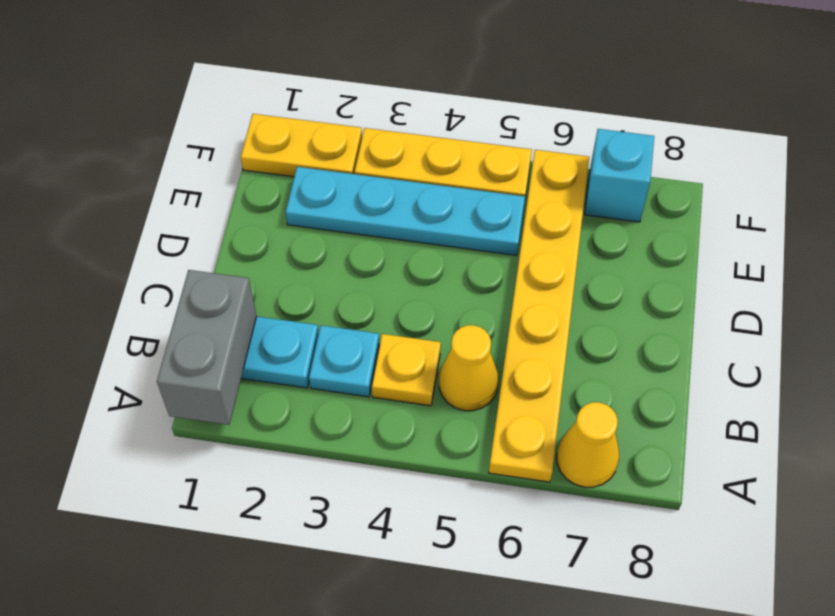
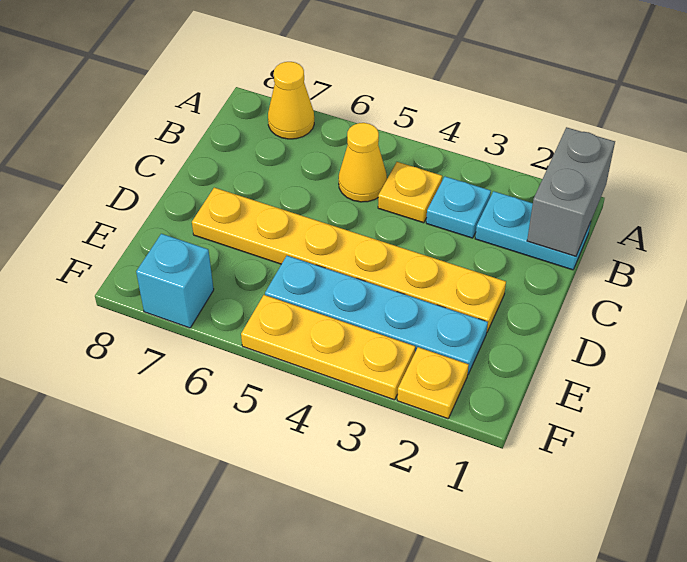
yellow 1x6 plate [489,150,589,482] -> yellow 1x6 plate turned to [192,188,506,332]
yellow 1x2 plate [241,114,362,177] -> yellow 1x1 plate [397,347,469,419]

